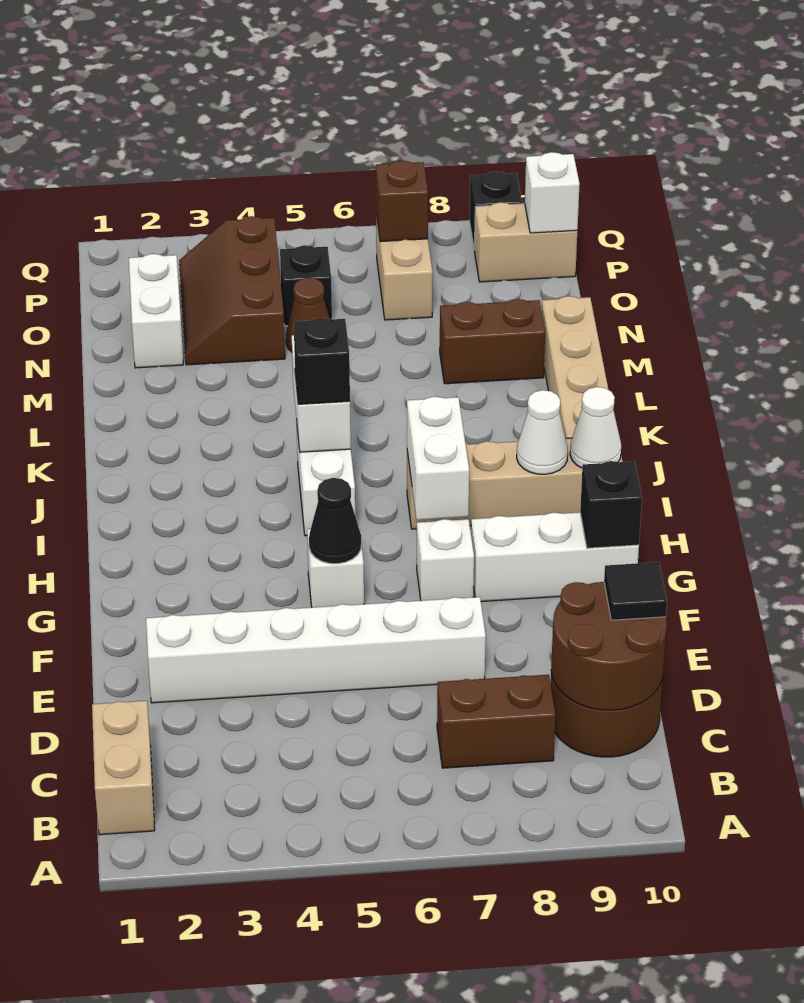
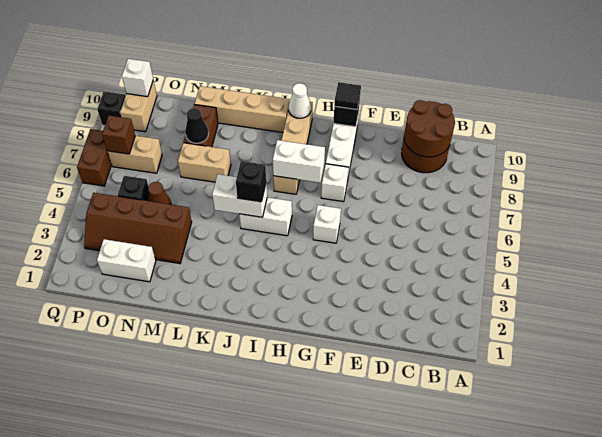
tan 1x2 brick [92,701,155,835] -> tan 1x2 brick moved to [178,142,231,182]
brown 1x2 brick [437,675,556,768] -> brown 1x2 brick moved to [77,129,111,186]
black 1x1 tile [604,562,667,620] -> black 1x1 tile moved to [334,82,361,110]
white 1x6 brick [146,597,486,703] -> none
black 1x1 cone [309,478,361,564] -> black 1x1 cone moved to [185,108,209,143]
white 1x1 cone [517,390,568,474] -> none
brown 2x3 slope [179,216,285,365] -> brown 2x4 slope [84,193,192,264]

